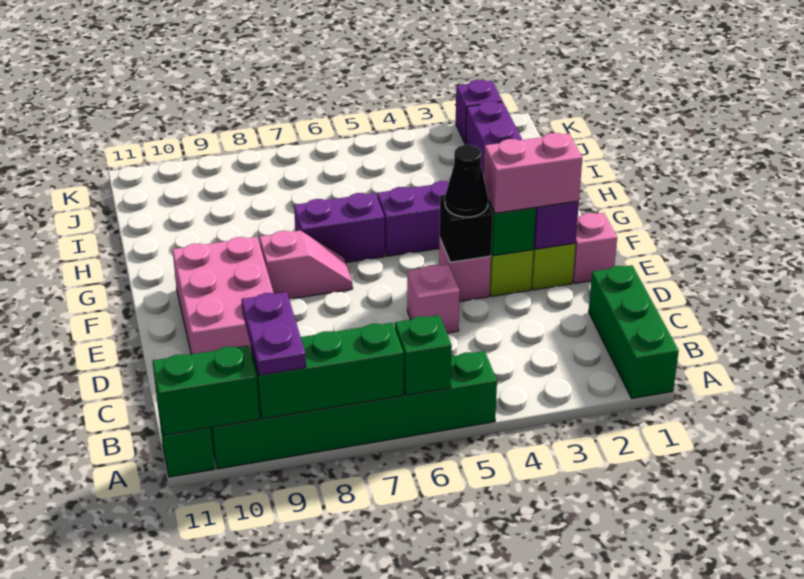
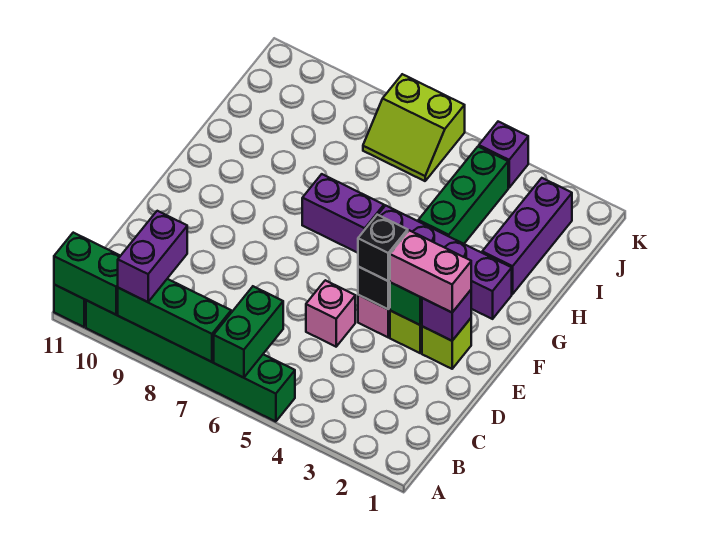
green 1x3 brick [589,265,679,398] -> green 1x3 brick moved to [418,147,508,244]
green 1x1 brick [395,315,452,395] -> green 1x2 brick [214,286,283,378]
purple 1x2 plate [241,292,306,375] -> purple 1x2 brick [118,211,187,302]
pink 2x3 brick [173,237,273,356] -> none
pink 1x1 brick [573,213,617,283] -> none
black 1x1 cone [445,145,488,217] -> black 1x1 brick [358,215,408,281]
pink 1x2 slope [259,230,353,299] -> none
none -> lime 2x2 slope [363,74,465,181]
purple 1x1 brick [456,80,502,144] -> purple 1x1 brick moved to [479,122,528,188]

